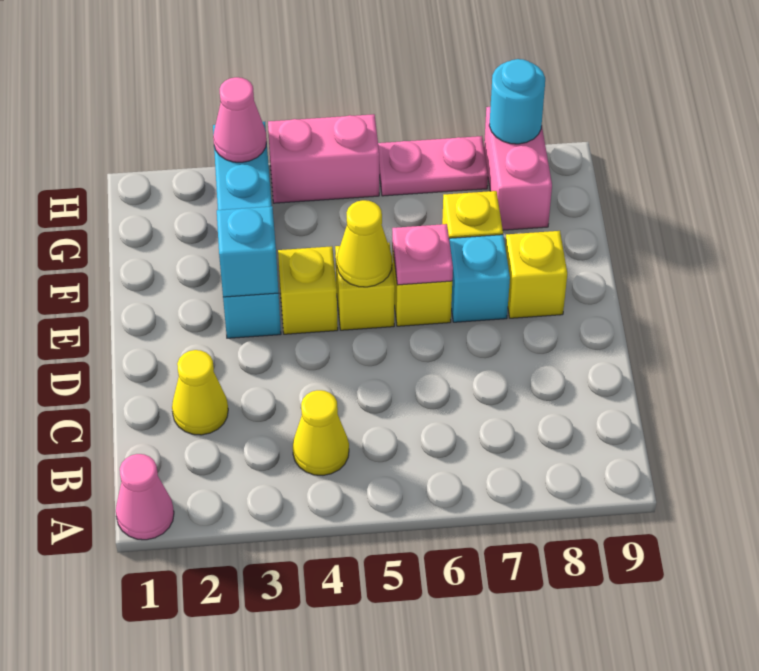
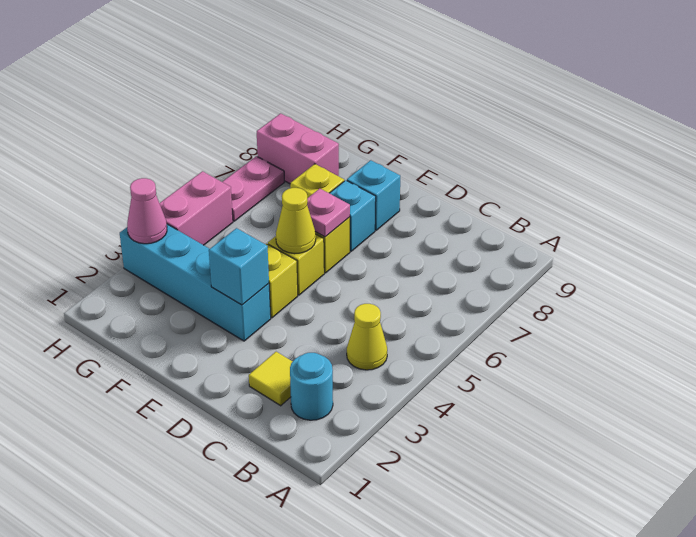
pink 1x1 cone [116,454,174,540] -> none
yellow 1x1 cone [172,350,228,435] -> yellow 1x1 tile [249,352,293,406]
yellow 1x1 brick [505,231,567,318] -> cyan 1x1 brick [347,160,400,230]
cyan 1x1 round brick [489,59,545,144] -> cyan 1x1 round brick moved to [290,353,333,420]

